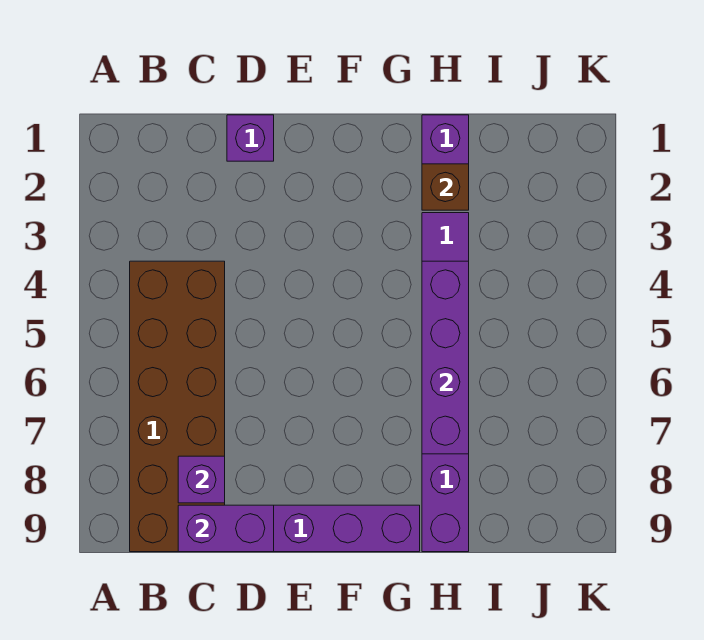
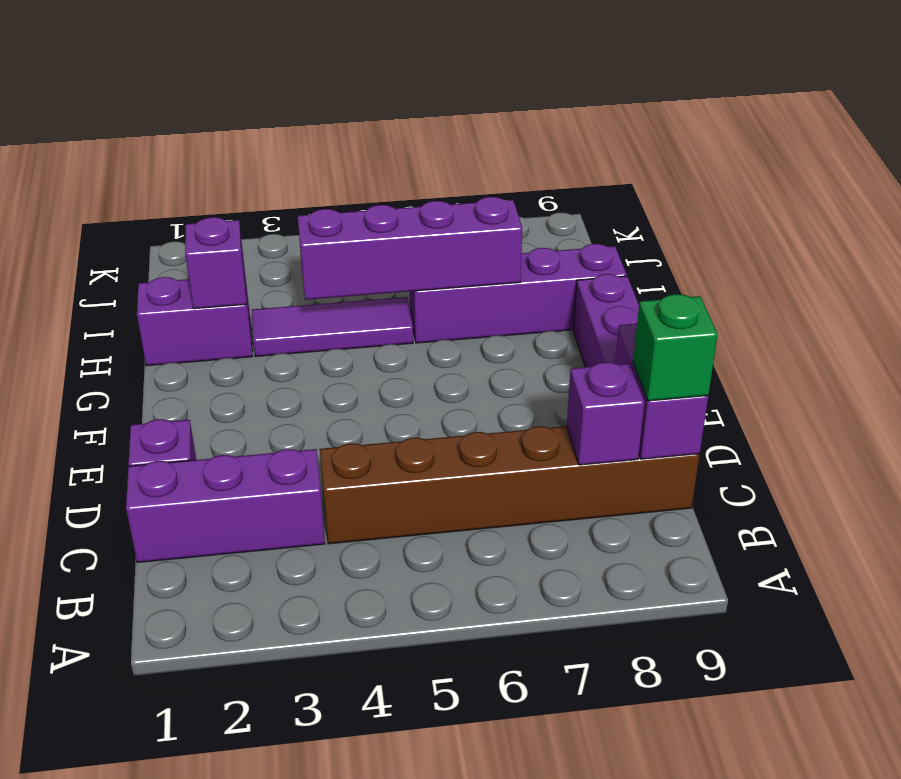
brown 2x6 brick [130,261,225,552] -> brown 1x6 brick [320,426,700,544]
none -> purple 1x3 brick [126,449,325,563]
none -> green 1x1 brick [633,294,718,401]
brown 1x1 brick [422,164,469,210] -> purple 1x1 brick [185,217,247,309]

